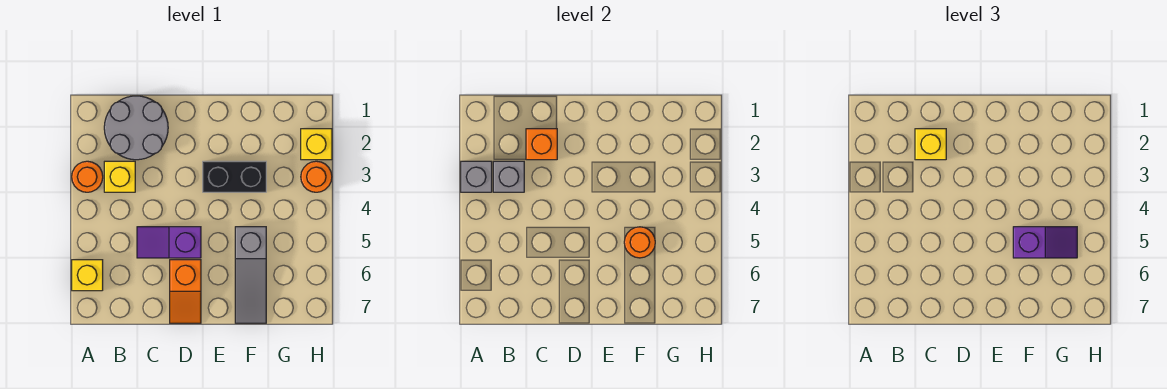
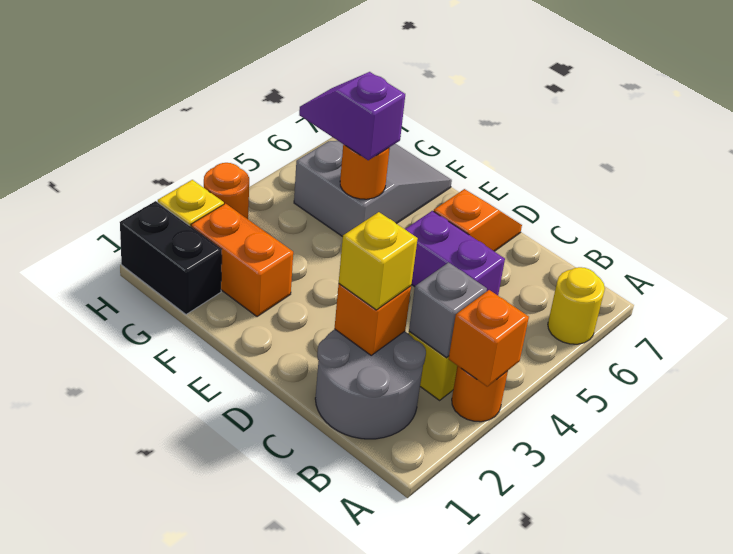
grey 1x1 brick [461,161,492,192] -> orange 1x1 brick [449,290,529,386]
yellow 1x1 brick [72,260,103,291] -> yellow 1x1 round brick [548,267,605,344]
purple 1x2 slope [137,227,201,258] -> purple 1x2 brick [405,211,505,295]
black 1x2 brick [203,161,266,192] -> black 1x2 brick moved to [120,201,222,314]
none -> orange 1x2 brick [191,204,293,317]
grey 1x3 slope [235,227,266,323] -> grey 2x3 slope [294,141,452,237]

